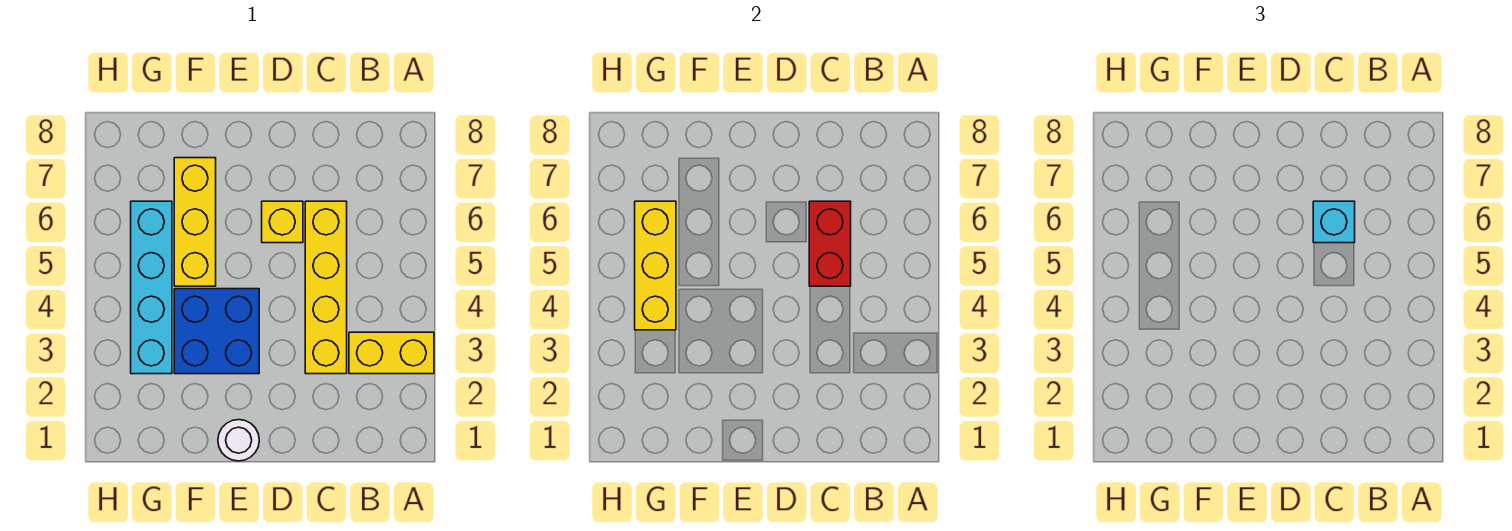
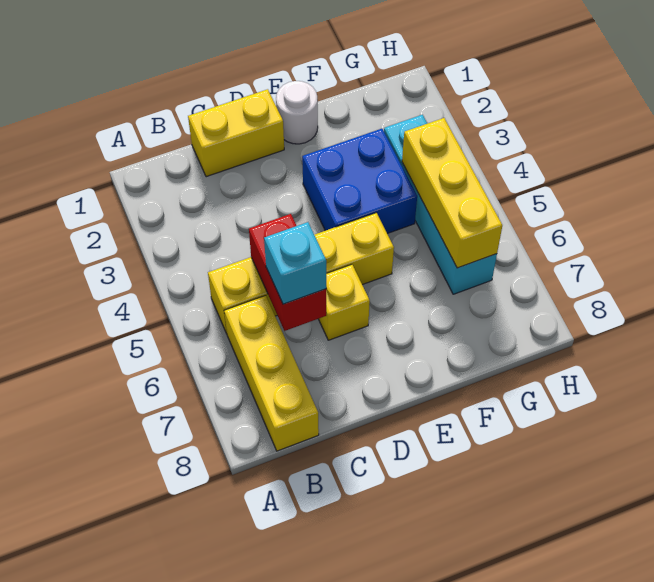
yellow 1x2 brick [349,332,434,374] -> yellow 1x2 brick moved to [188,89,284,177]
yellow 1x4 brick [305,201,347,374] -> yellow 1x4 brick turned to [208,213,394,334]
yellow 1x3 brick [174,158,216,286] -> yellow 1x3 brick moved to [224,296,319,451]

